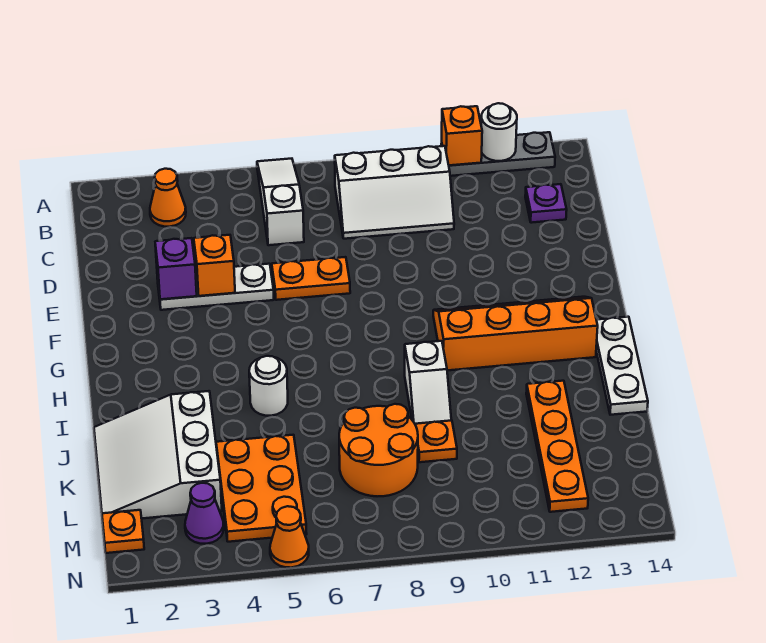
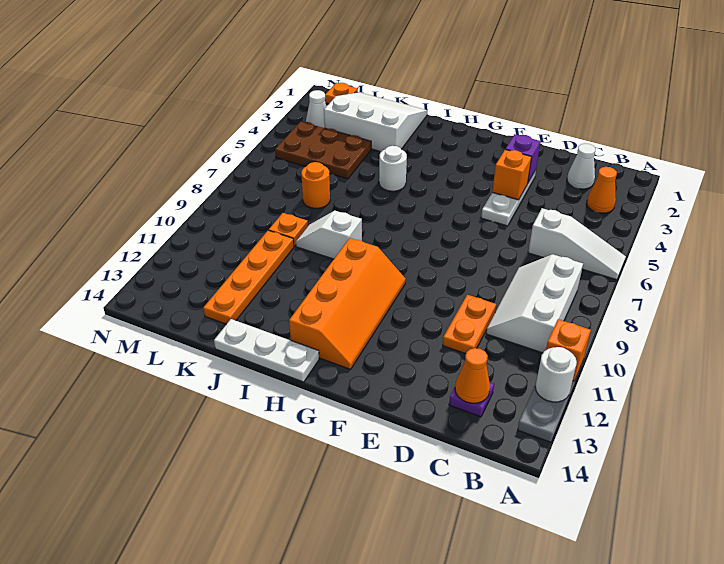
none -> white 1x1 cone [567,144,595,189]
orange 1x2 plate [272,257,350,300] -> orange 1x2 plate moved to [443,295,496,354]
orange 1x4 plate [526,381,588,512] -> orange 1x4 plate turned to [203,230,294,324]
orange 2x3 plate [216,435,307,542] -> brown 2x3 plate [275,122,371,179]
orange 2x2 round brick [339,404,418,496] -> orange 1x1 round brick [301,162,330,208]
purple 1x1 cone [185,483,224,544] -> white 1x1 cone [306,90,327,128]
orange 1x1 cone [270,506,309,568] -> orange 1x1 cone moved to [455,348,490,403]

